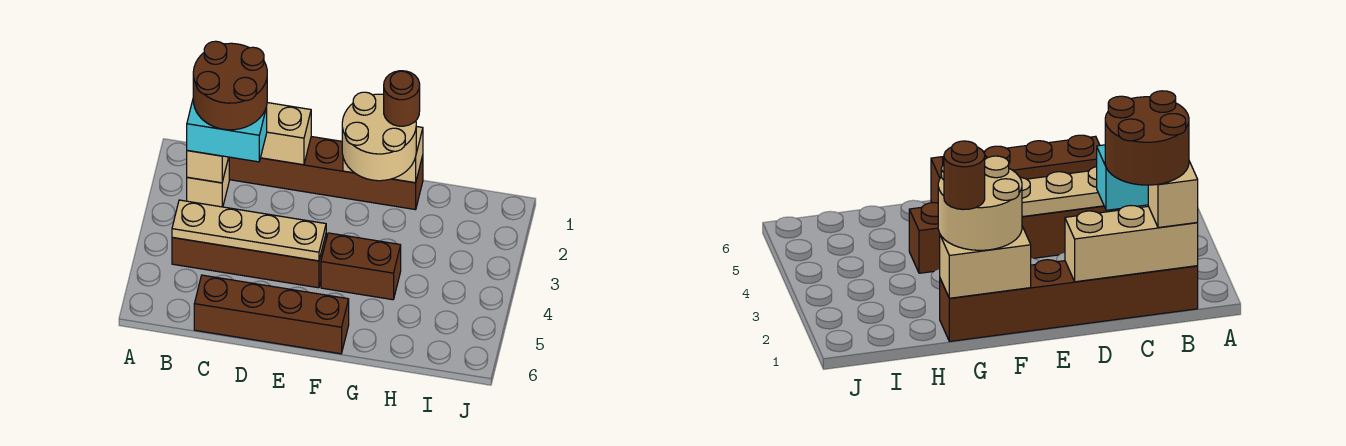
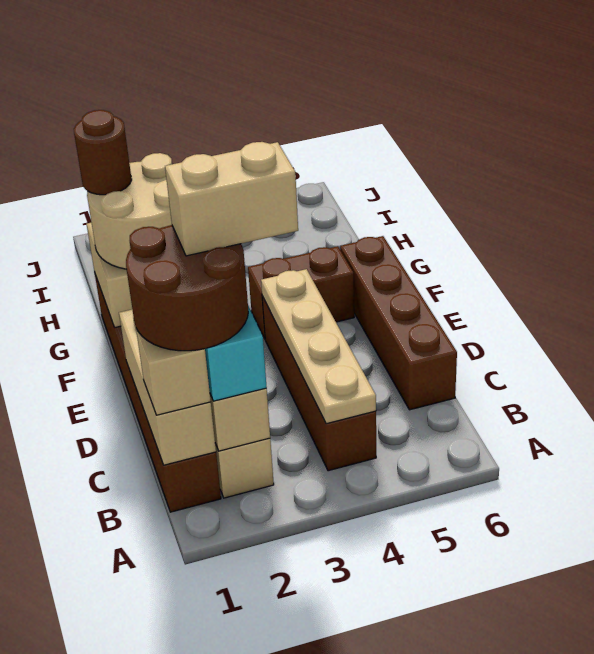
none -> tan 1x2 brick [165,142,298,256]
brown 1x2 brick [321,233,401,300] -> brown 1x2 brick turned to [248,246,354,338]

